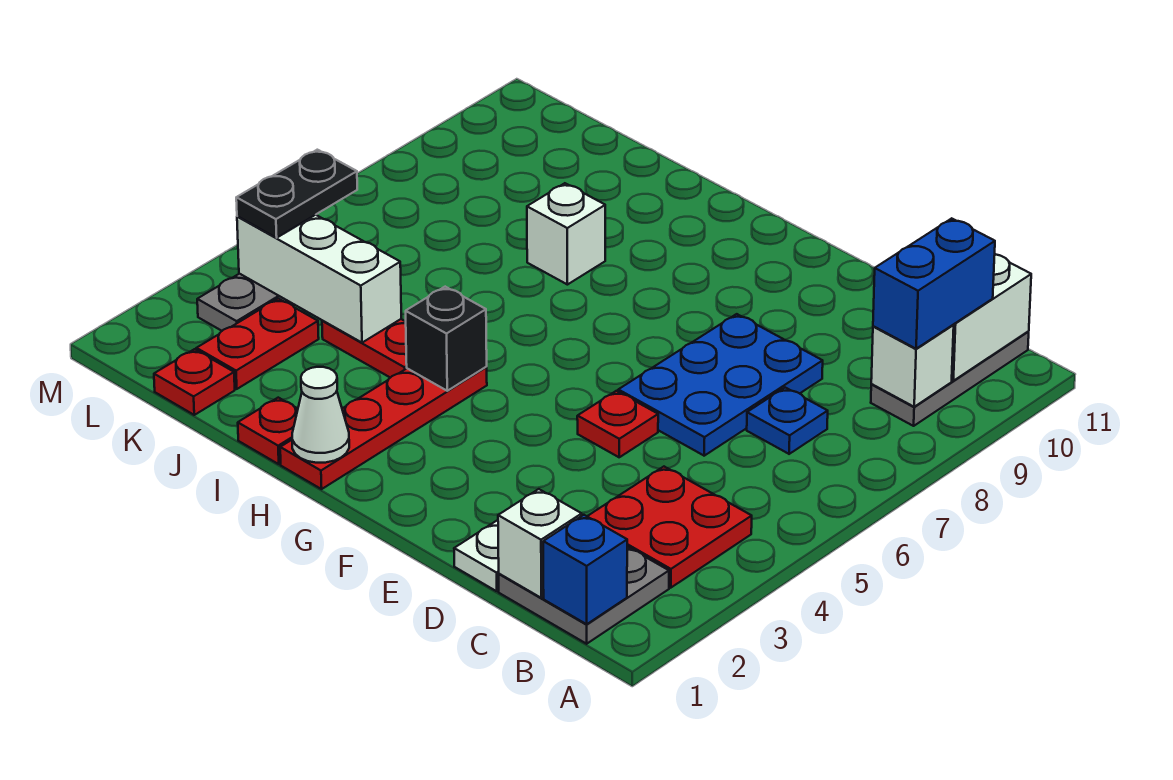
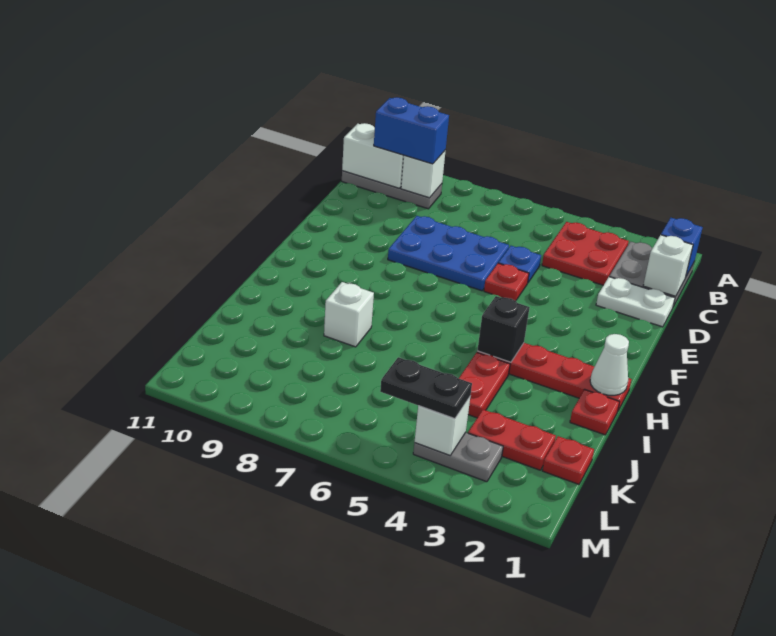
blue 1x1 plate [747,388,828,454] -> blue 1x1 plate moved to [498,246,541,282]
white 1x3 brick [237,215,401,343] -> white 1x1 brick [415,397,470,456]

